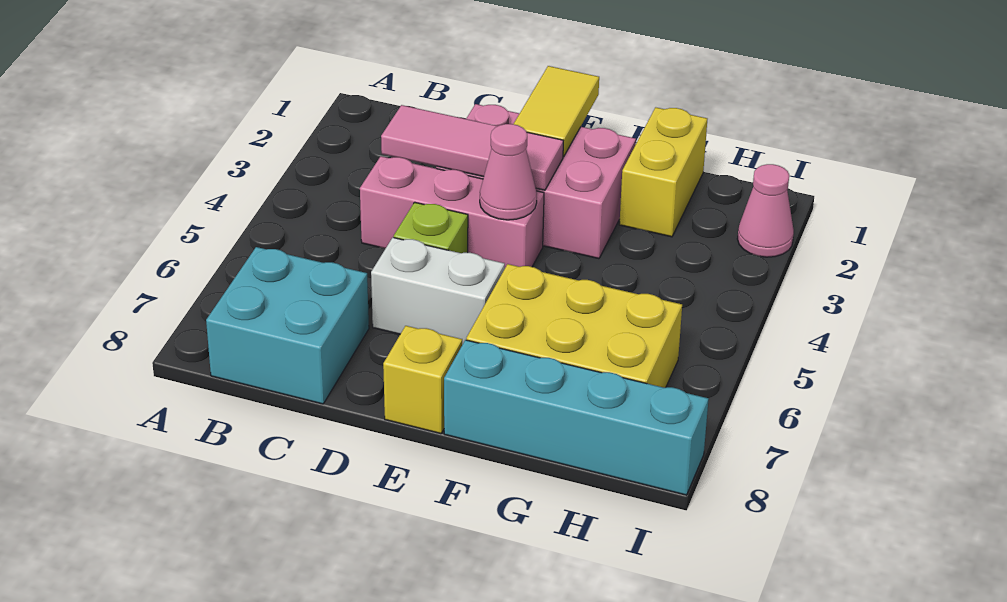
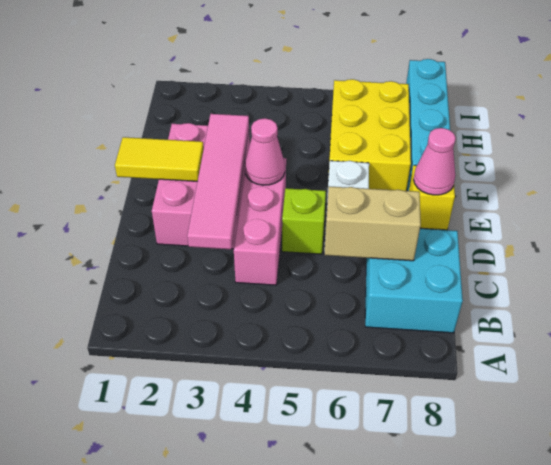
pink 1x3 tile [381,105,563,190] -> pink 1x4 tile [187,114,249,249]
none -> tan 1x2 brick [324,186,421,261]
yellow 1x2 brick [619,107,707,237] -> none
pink 1x1 cone [737,164,794,257] -> pink 1x1 cone moved to [414,128,456,195]

